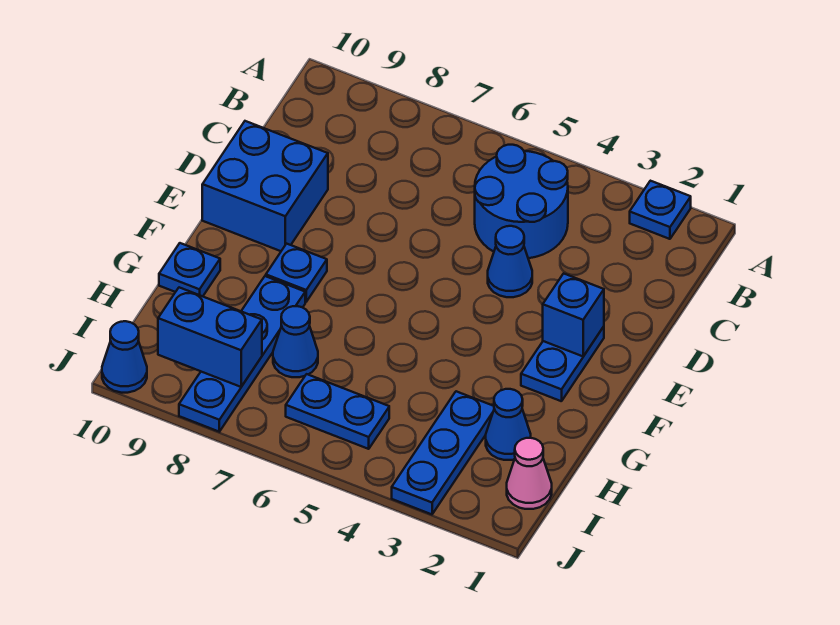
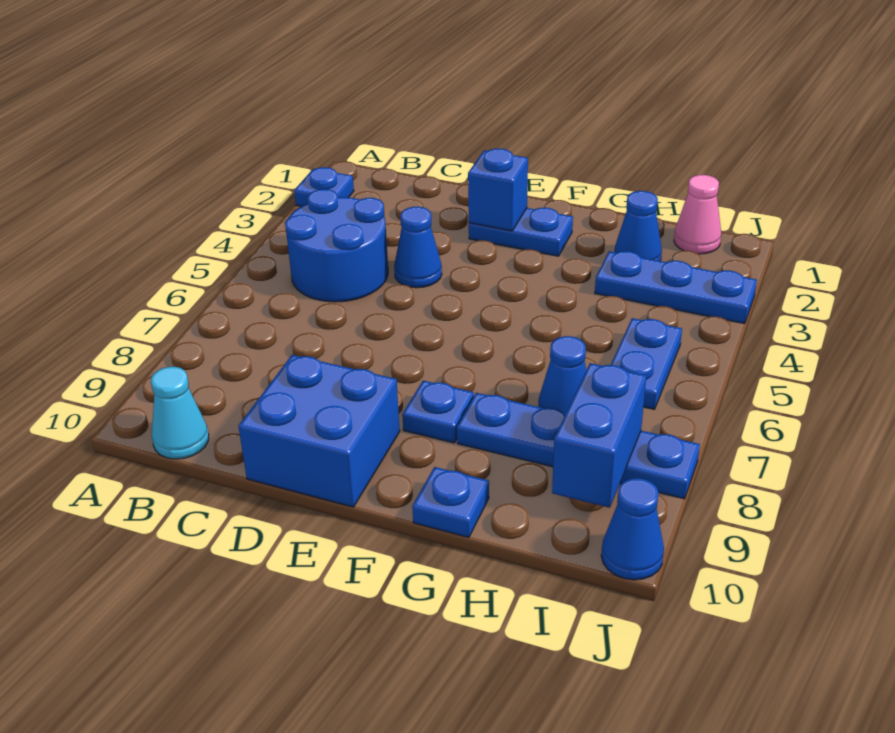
none -> cyan 1x1 cone [151,367,209,459]

